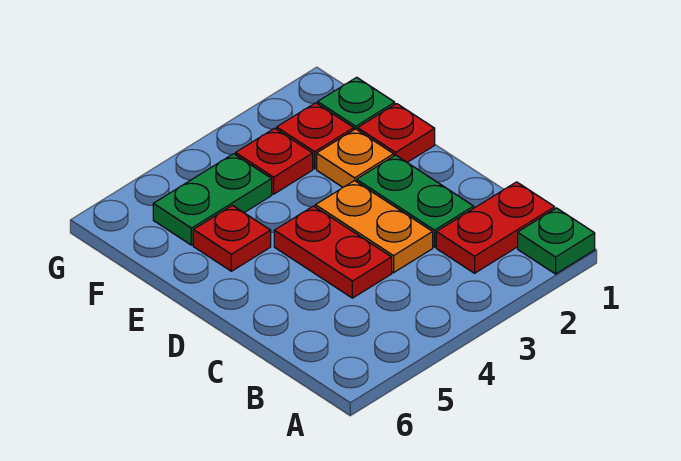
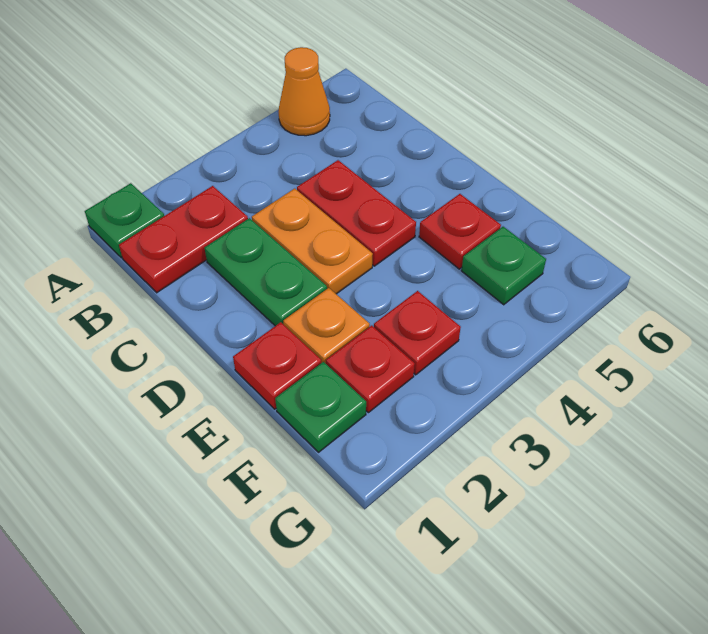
none -> orange 1x1 cone [278,47,330,136]
green 1x2 plate [153,154,272,245] -> green 1x1 plate [461,227,546,305]

